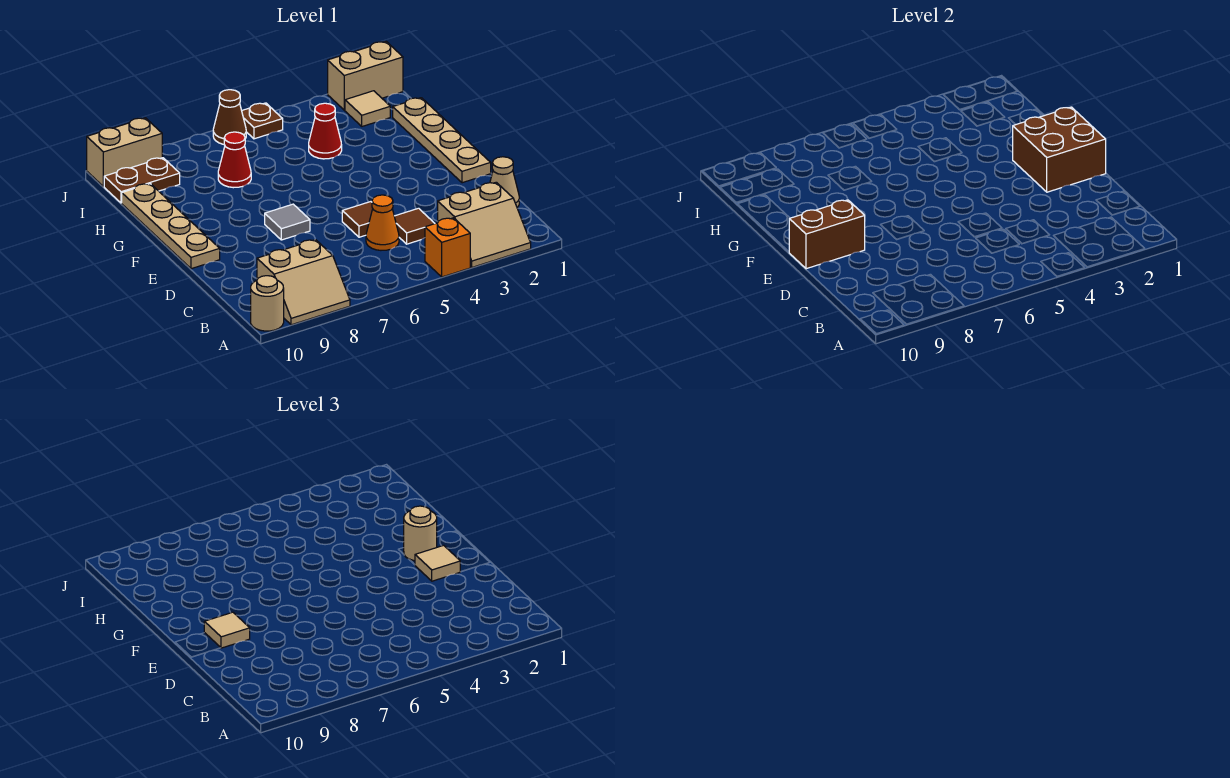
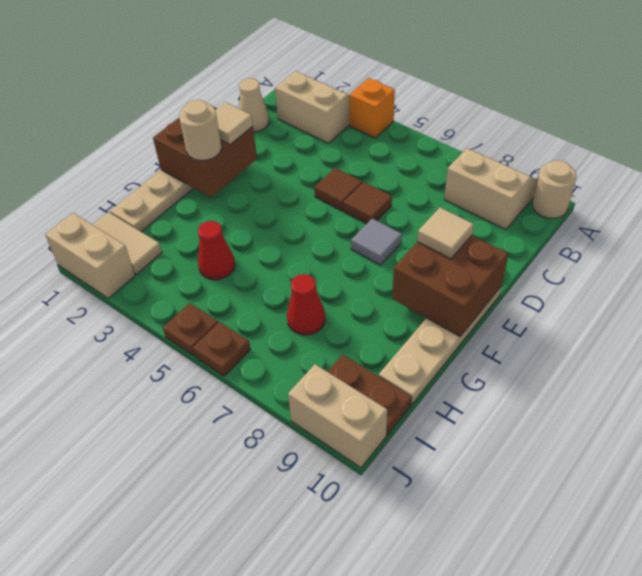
brown 1x1 tile [394,208,435,244] -> brown 1x1 tile moved to [343,182,392,224]
orange 1x1 cone [366,195,399,250] -> none
brown 1x2 brick [789,200,865,269] -> brown 2x2 brick [392,236,508,336]
tan 1x1 tile [345,91,390,126] -> tan 1x2 tile [93,212,162,274]
brown 1x1 cone [213,90,246,144] -> brown 1x1 plate [193,322,250,376]

